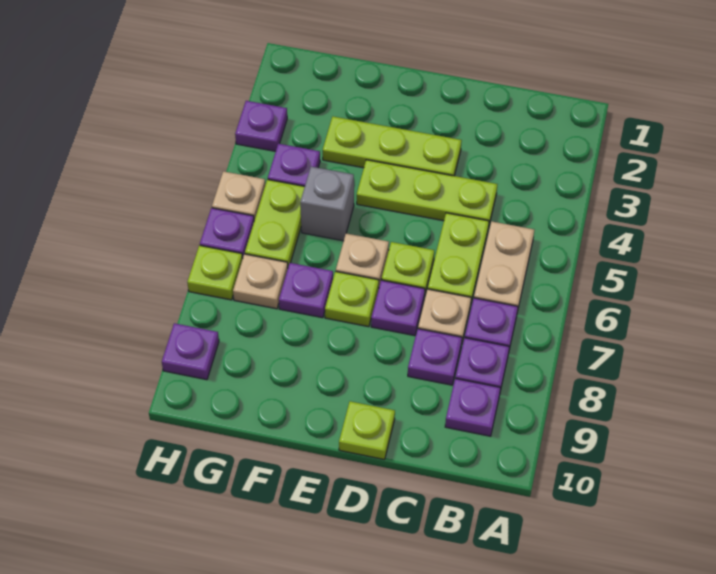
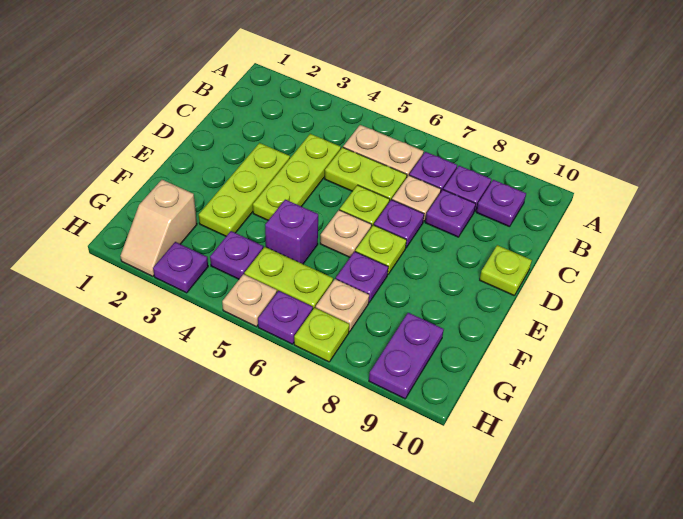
grey 1x1 brick [300,167,354,241] -> purple 1x1 brick [265,199,318,264]
none -> tan 1x2 slope [120,180,197,276]
purple 1x1 plate [162,323,219,380] -> purple 1x2 plate [369,313,444,399]

